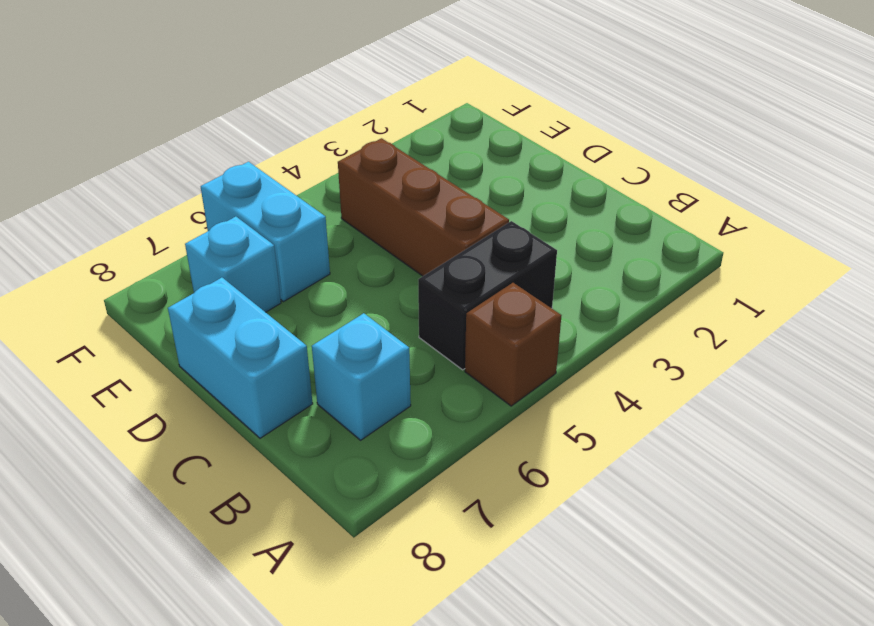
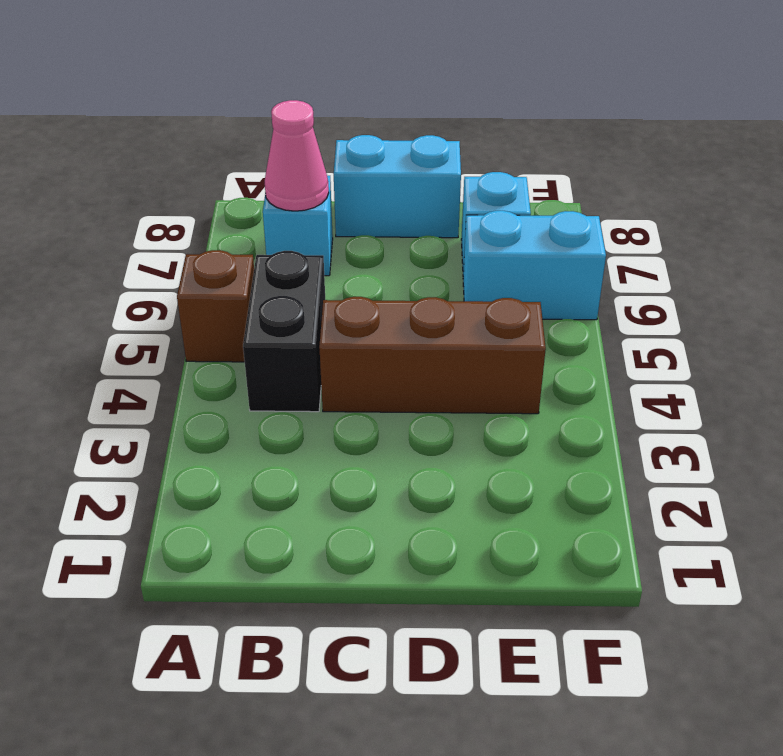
none -> pink 1x1 cone [265,100,329,211]

